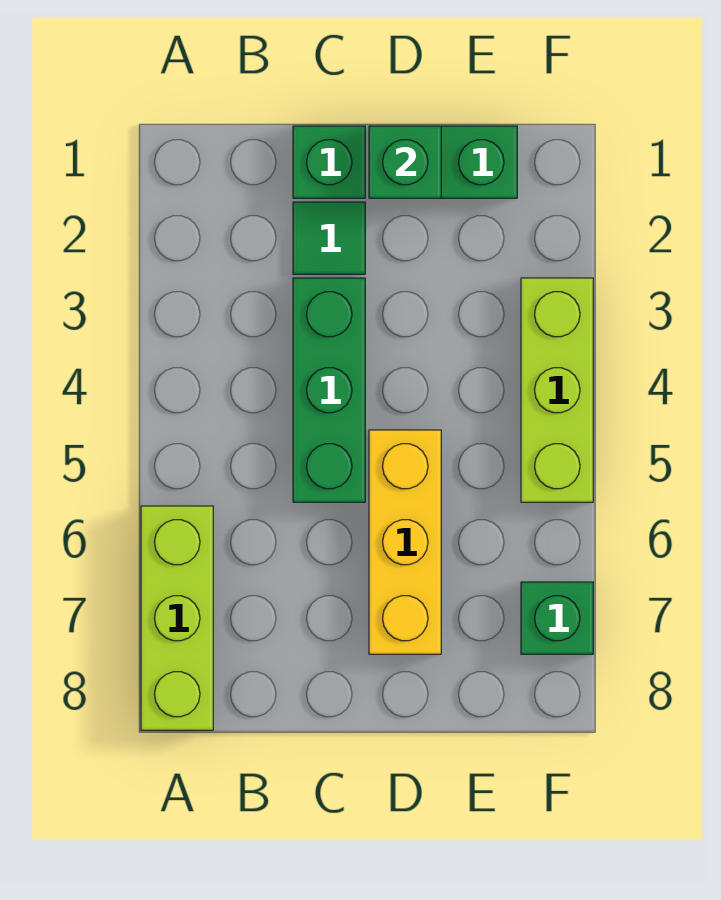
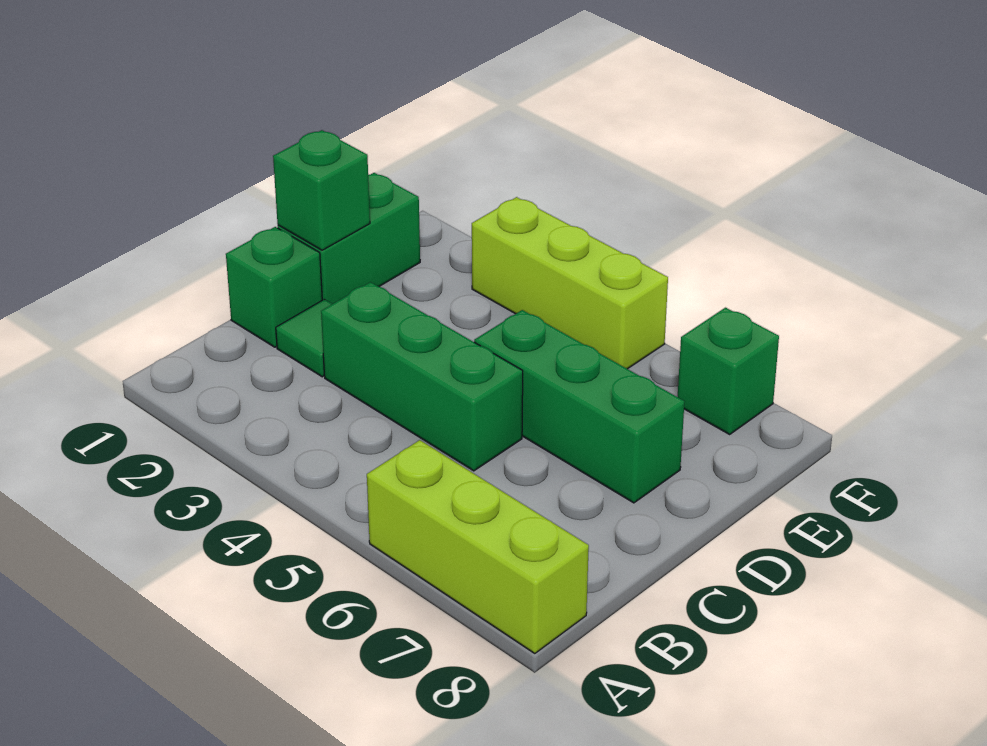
yellow 1x3 brick [369,430,441,654] -> green 1x3 brick [474,310,685,503]

